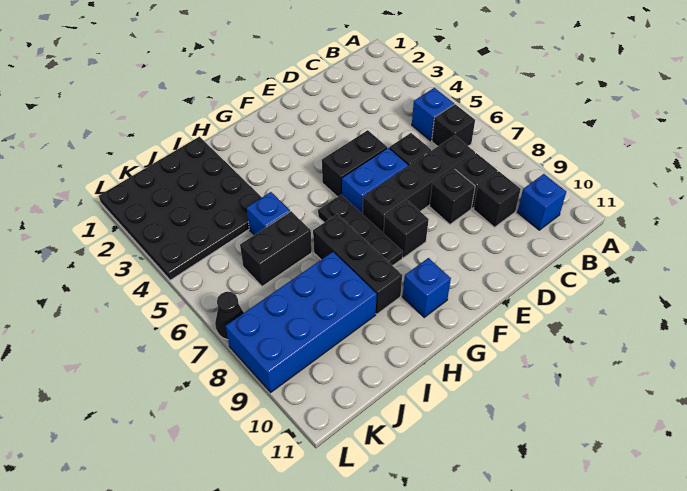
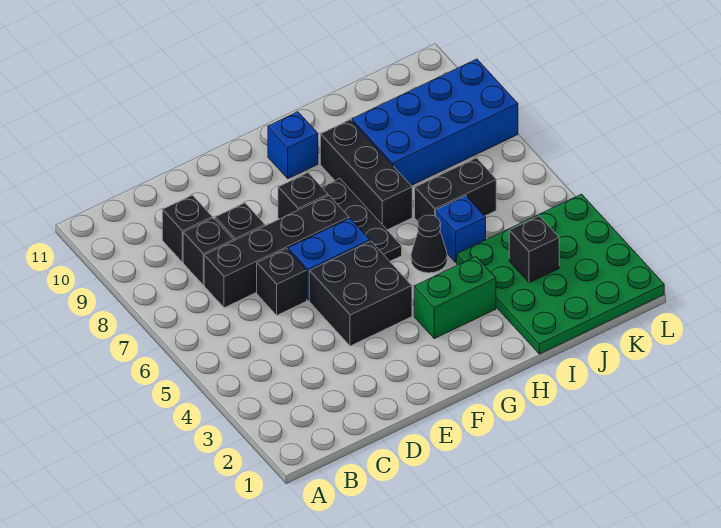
blue 1x1 brick [412,88,454,140] -> none
black 1x1 brick [432,104,475,146] -> black 1x1 brick moved to [509,216,559,283]
blue 1x1 brick [518,174,566,230] -> none
black 1x2 brick [322,130,387,197] -> black 2x2 brick [309,241,412,346]
none -> green 1x2 brick [414,257,496,339]
black 4x4 plate [99,137,262,280] -> green 4x4 plate [457,194,664,354]
black 1x1 cone [215,292,244,340] -> black 1x1 cone moved to [411,215,447,273]

